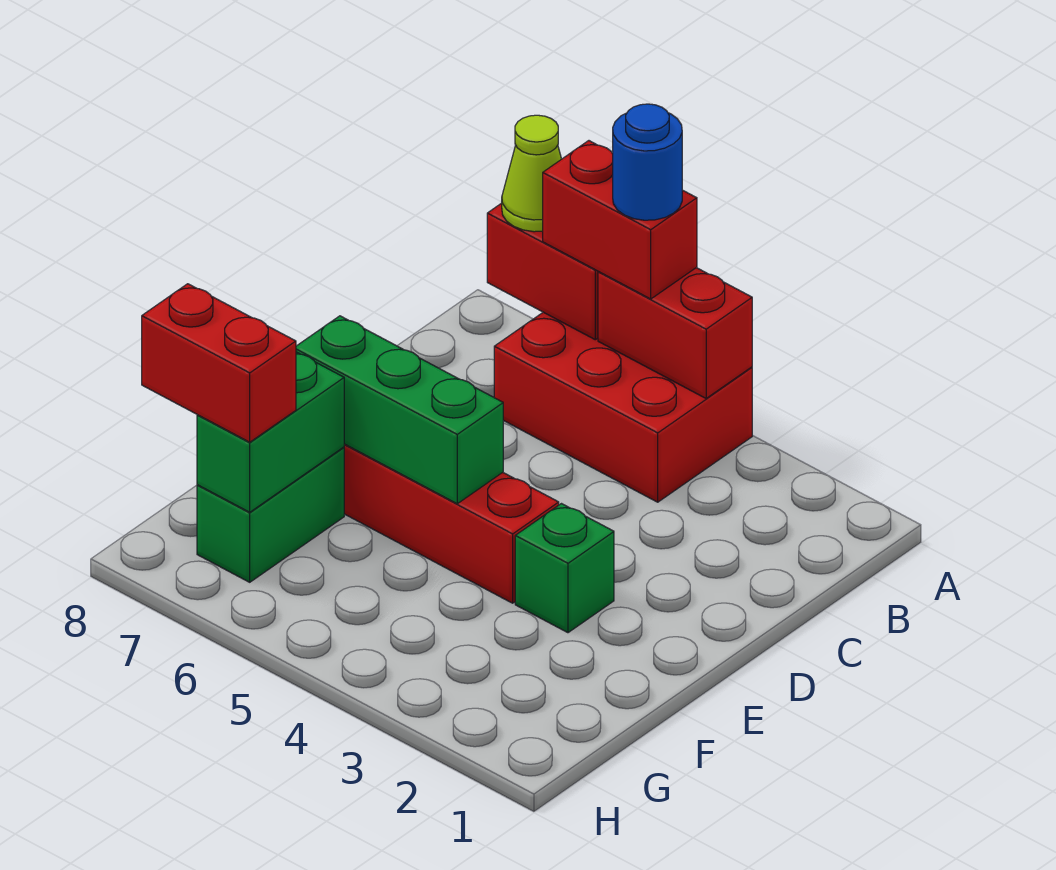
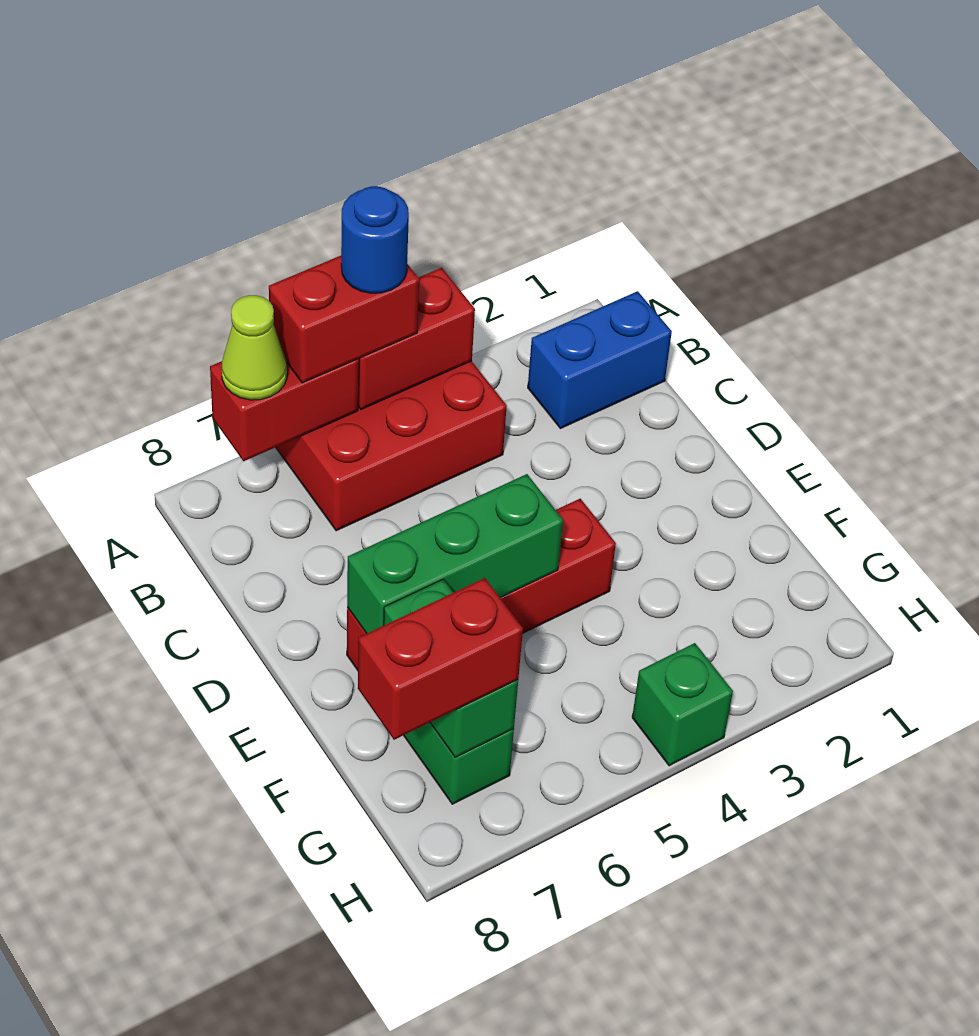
none -> blue 1x2 brick [528,291,672,429]
green 1x1 brick [515,504,614,633] -> green 1x1 brick moved to [632,643,733,766]

